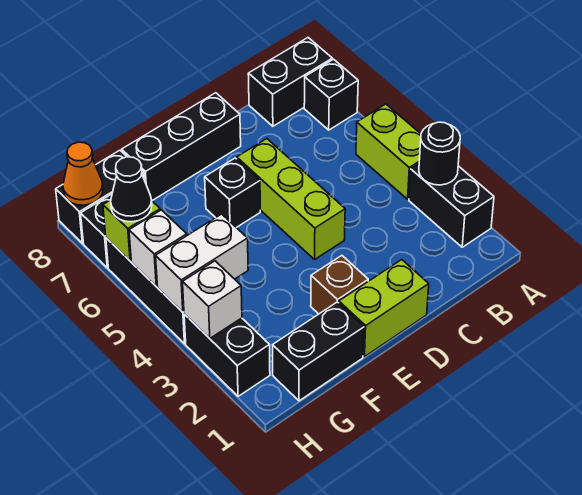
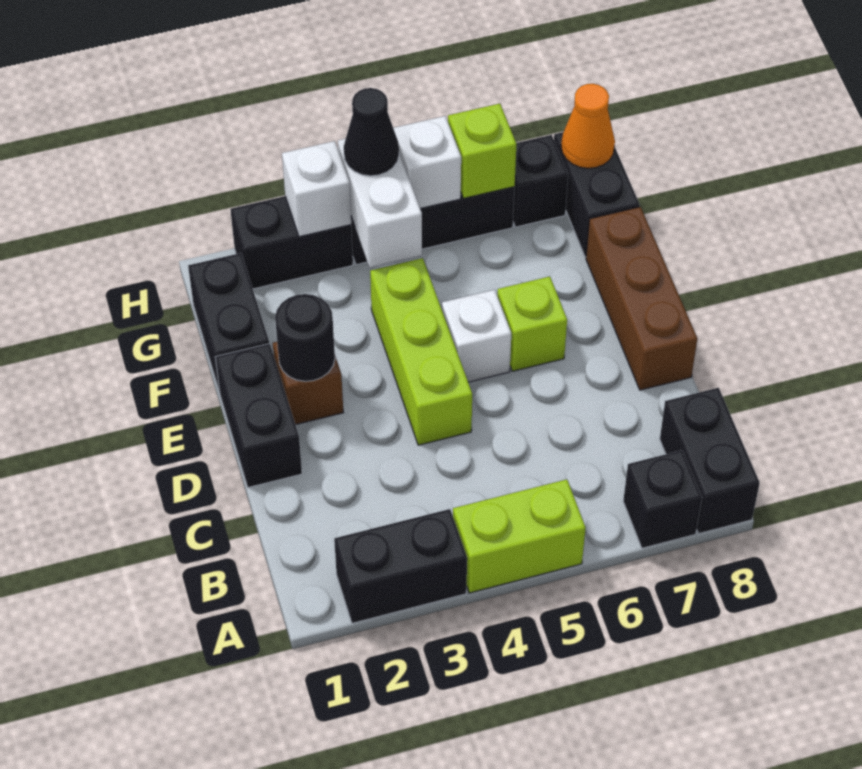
black 1x1 round brick [419,122,460,185] -> black 1x1 round brick moved to [275,294,335,381]
lime 1x2 brick [339,260,429,357] -> black 1x2 brick [215,343,302,487]
lime 1x3 brick [237,139,345,259] -> lime 1x3 brick turned to [370,258,472,445]
black 1x3 brick [122,93,241,201] -> brown 1x3 brick [586,207,697,390]
none -> white 1x1 brick [442,290,511,382]
black 1x1 brick [205,158,260,228] -> lime 1x1 brick [497,277,567,371]
black 1x1 cone [111,157,152,222] -> black 1x1 cone moved to [344,88,399,176]

